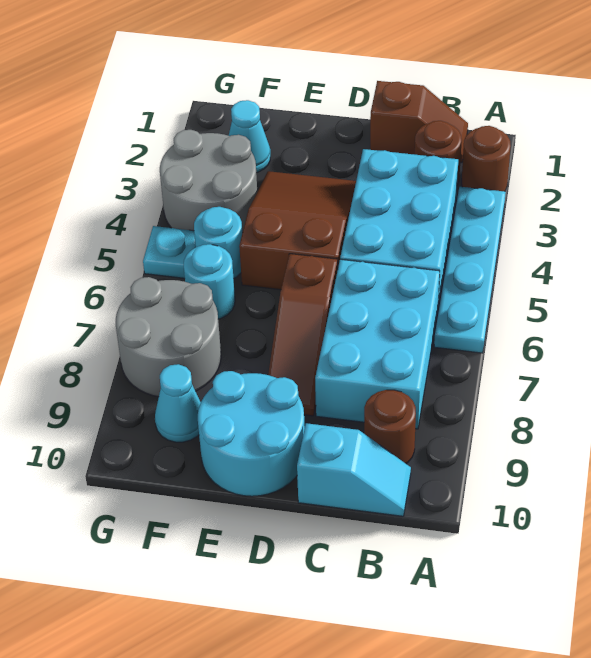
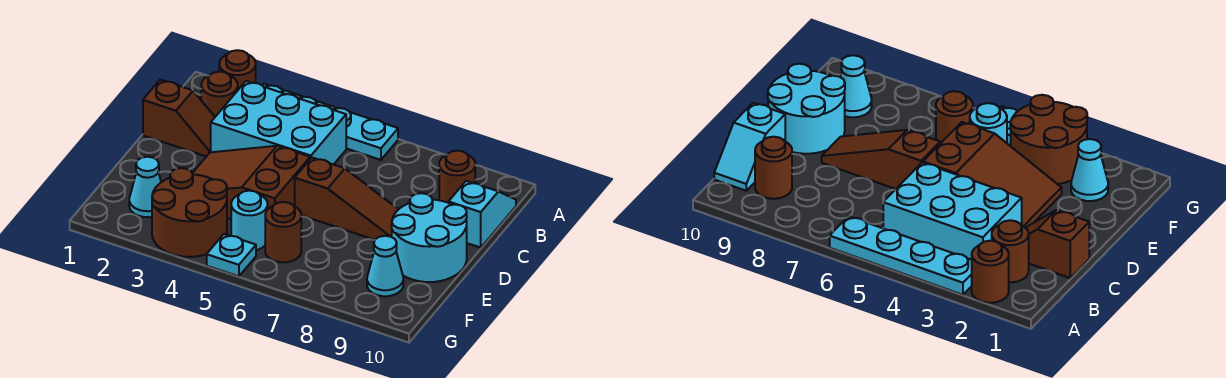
brown 1x2 slope [370,81,468,163] -> brown 1x2 slope turned to [143,80,215,156]
cyan 2x3 brick [315,259,440,429] -> none
grey 2x2 round brick [160,130,257,232] -> brown 2x2 round brick [152,168,227,257]
cyan 1x1 round brick [184,244,235,319] -> brown 1x1 round brick [265,202,301,262]
grey 2x2 round brick [116,277,221,397] -> none

